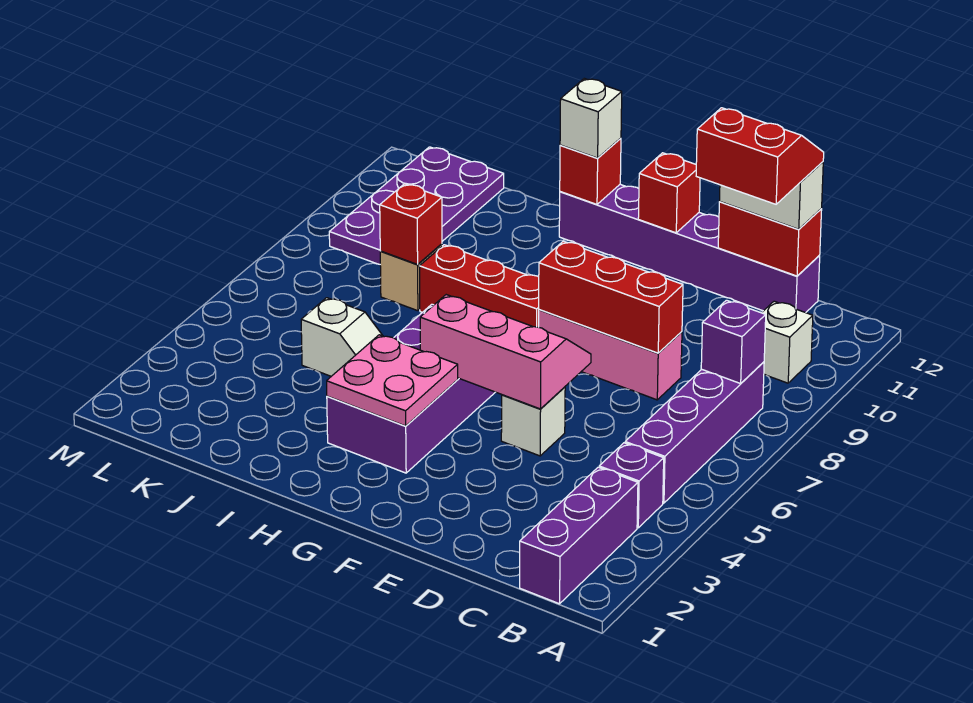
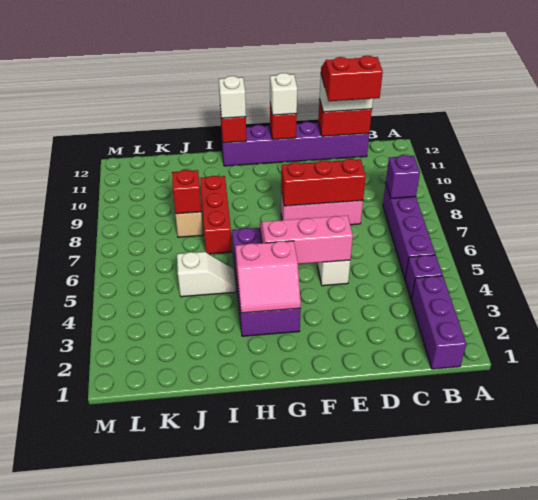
white 1x1 brick [762,301,813,383] -> white 1x1 brick moved to [270,73,297,115]
pink 2x2 plate [327,335,458,426] -> pink 2x2 slope [236,241,301,313]
red 1x3 brick [419,245,539,327] -> red 1x3 brick turned to [200,176,232,254]
purple 2x4 plate [329,147,504,264] -> none

